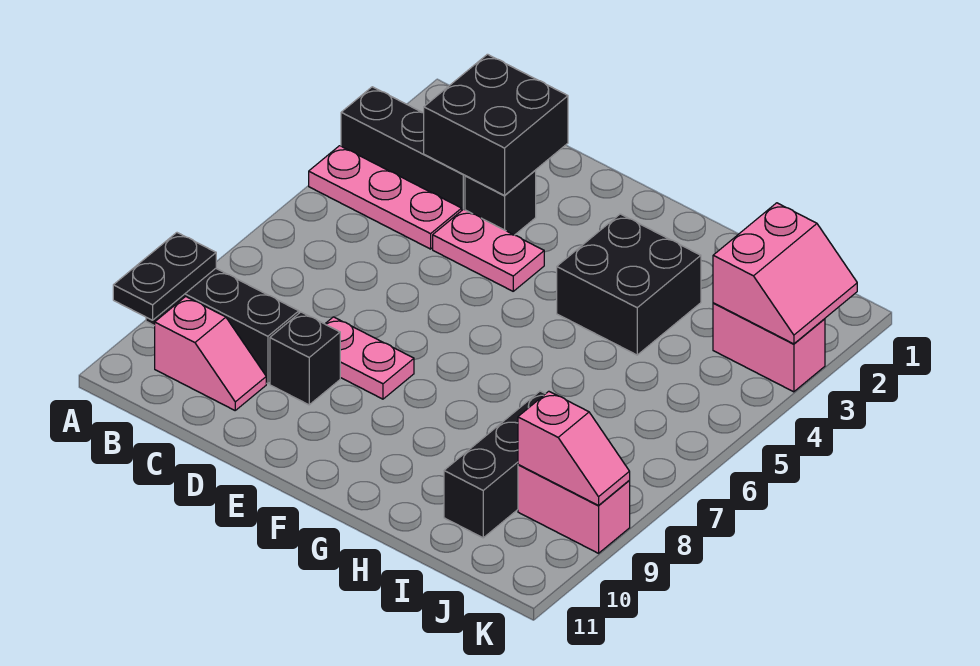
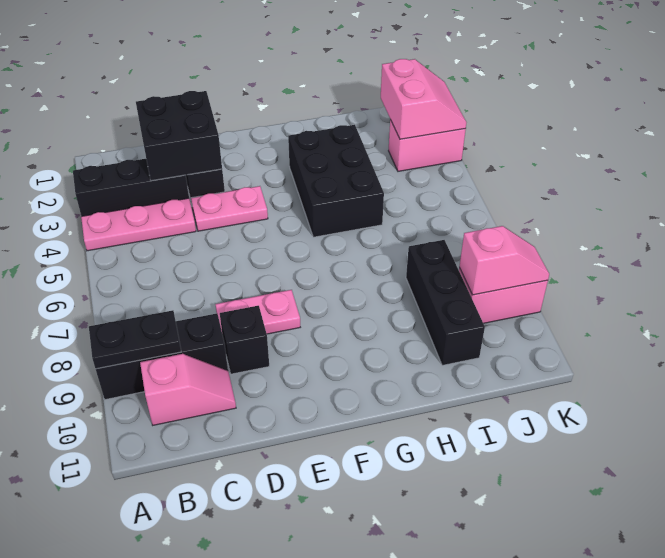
black 1x2 plate [113,233,216,320] -> black 1x2 plate turned to [89,310,181,369]
black 2x2 brick [557,214,701,355] -> black 2x3 brick [288,125,384,237]

